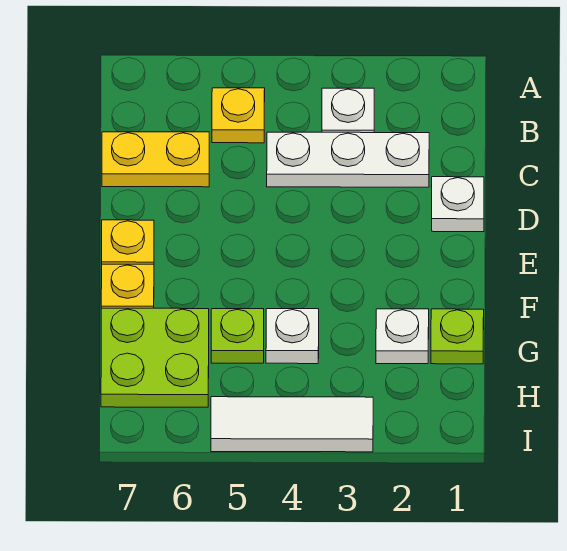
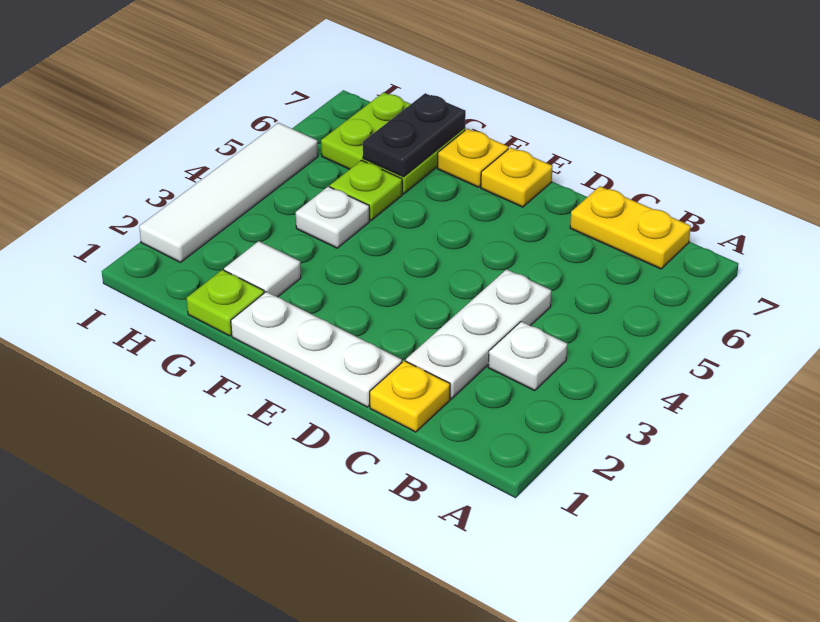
yellow 1x1 plate [212,88,265,143] -> yellow 1x1 plate moved to [370,361,450,432]
yellow 1x2 plate [102,132,209,187] -> yellow 1x2 plate turned to [570,186,691,269]
white 1x1 plate [432,177,484,232] -> white 1x3 plate [231,292,402,407]
white 1x1 plate [376,309,429,364] -> white 1x1 tile [224,241,301,297]
none -> black 1x2 plate [363,93,466,177]
white 1x3 tile [211,397,373,452] -> white 1x4 tile [139,123,318,262]

